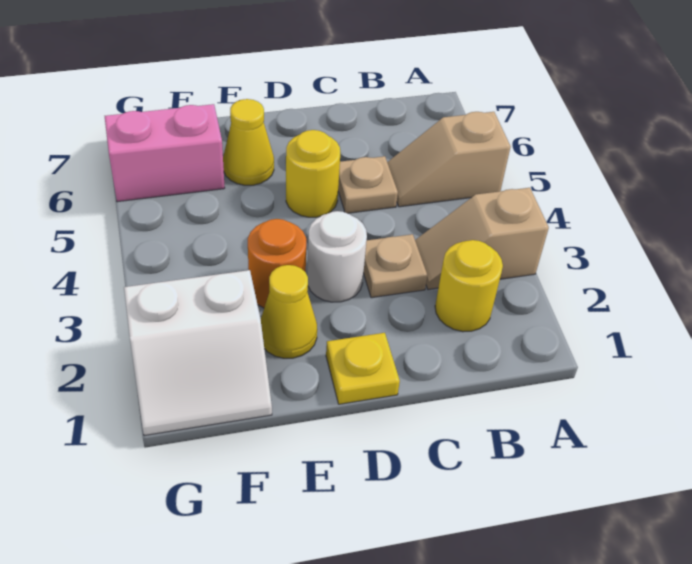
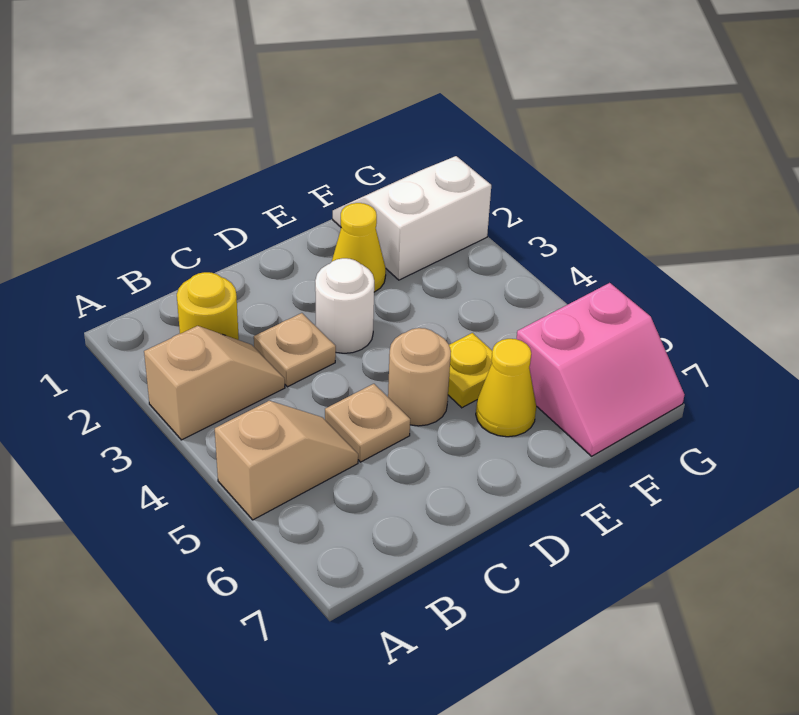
yellow 1x1 plate [326,333,400,404] -> yellow 1x1 plate moved to [448,333,492,408]
yellow 1x1 round brick [286,130,340,217] -> tan 1x1 round brick [388,328,451,426]
orange 1x1 round brick [248,219,306,308] -> none

